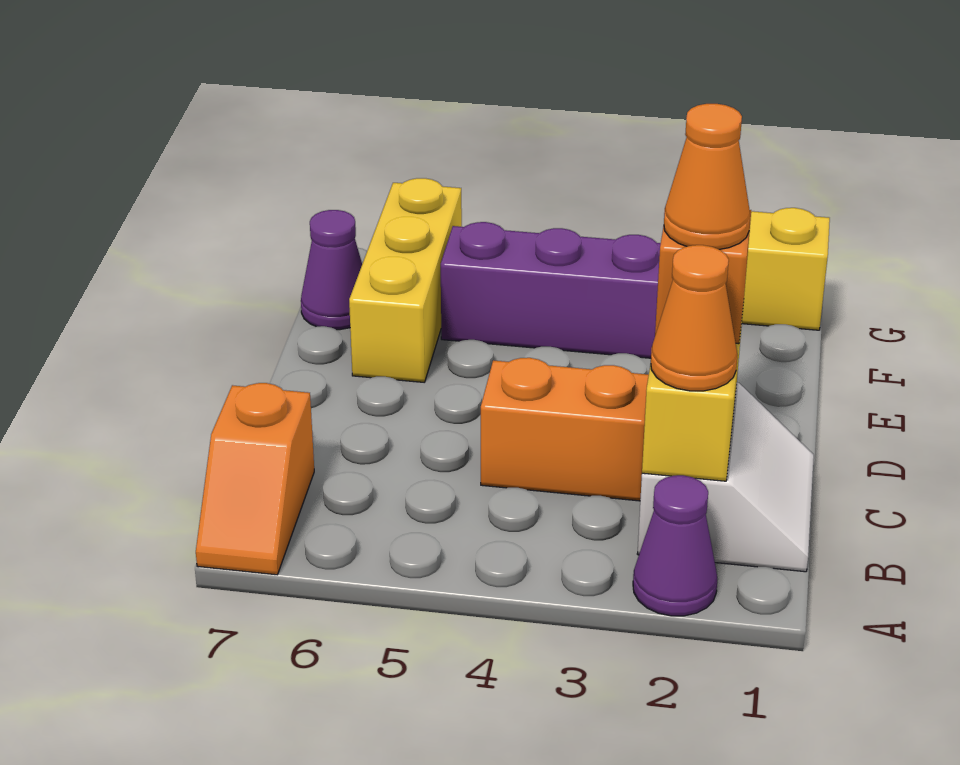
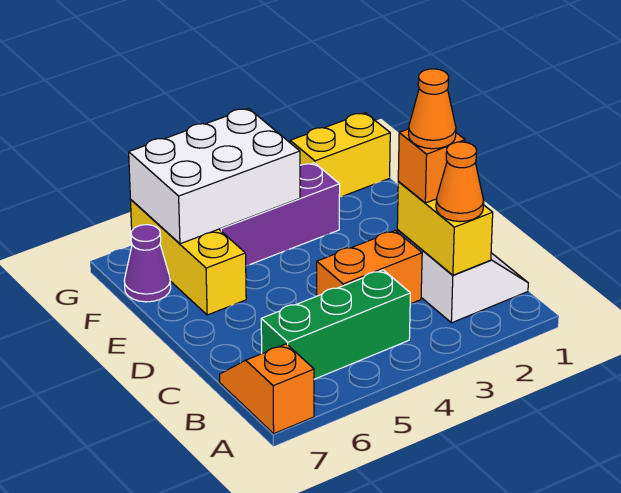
purple 1x1 cone [633,475,717,616] -> none
orange 1x2 slope [196,383,314,575] -> orange 1x2 slope turned to [220,344,314,433]
none -> green 1x3 brick [261,270,410,379]
none -> white 2x3 brick [129,108,300,244]

